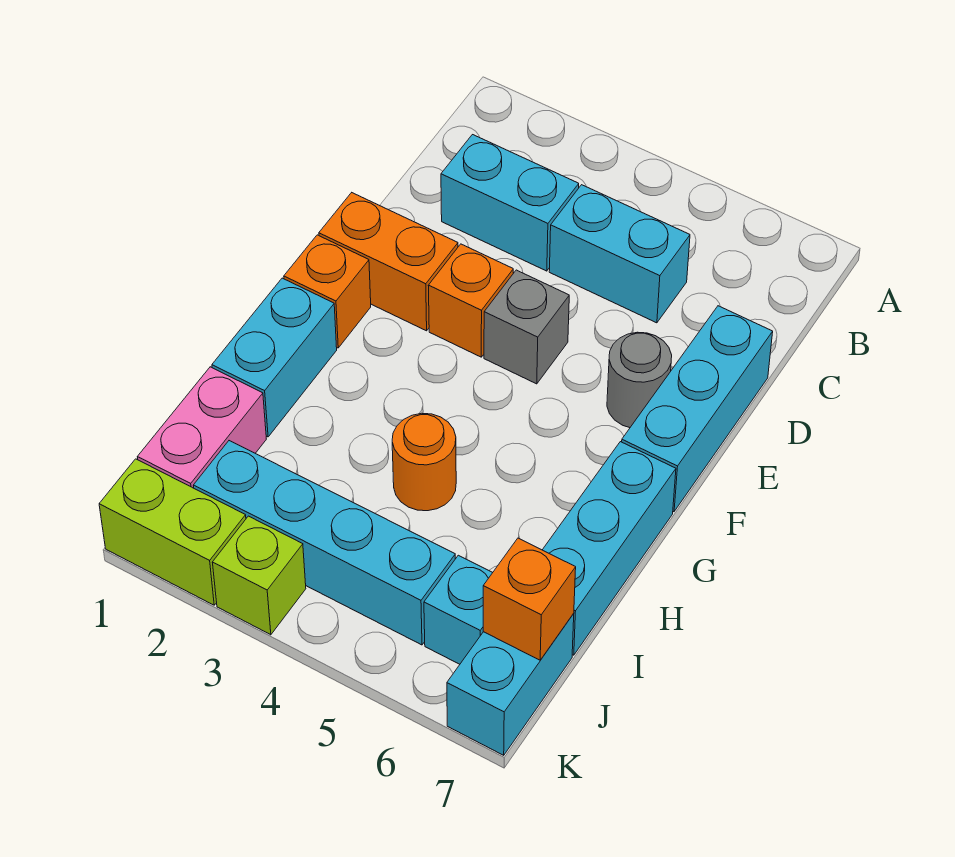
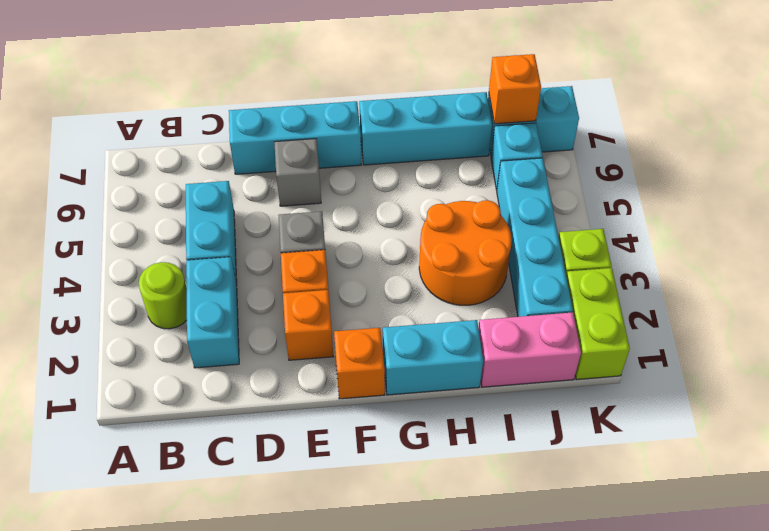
none -> lime 1x1 round brick [139,262,187,329]
orange 1x2 brick [319,193,458,331] -> orange 1x1 brick [283,290,333,360]
grey 1x1 round brick [607,332,672,428] -> grey 1x1 brick [274,139,321,206]
orange 1x1 round brick [392,413,456,511] -> orange 2x2 round brick [419,200,512,305]

